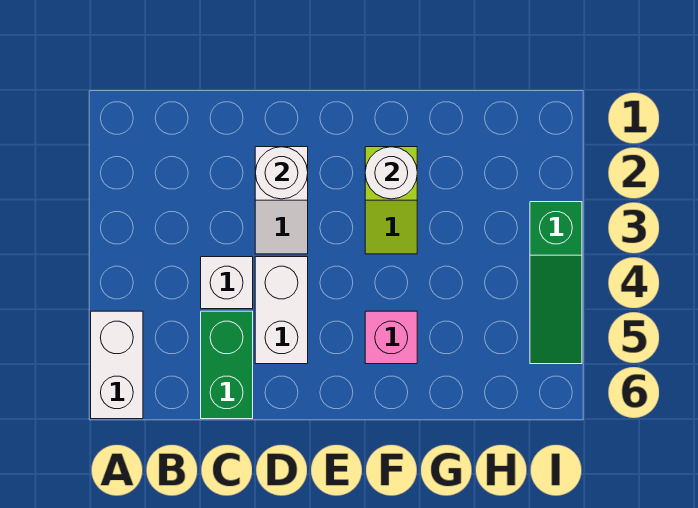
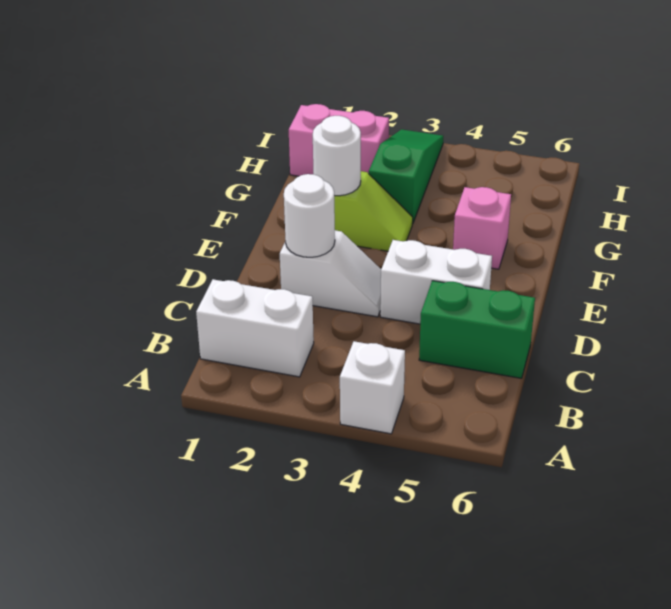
white 1x2 brick [91,311,143,419] -> white 1x2 brick moved to [196,279,314,377]
white 1x1 brick [201,257,253,309] -> white 1x1 brick moved to [340,341,405,434]
none -> pink 1x2 brick [289,104,389,176]
green 1x3 slope [530,202,582,364] -> green 1x3 slope turned to [369,129,443,224]

